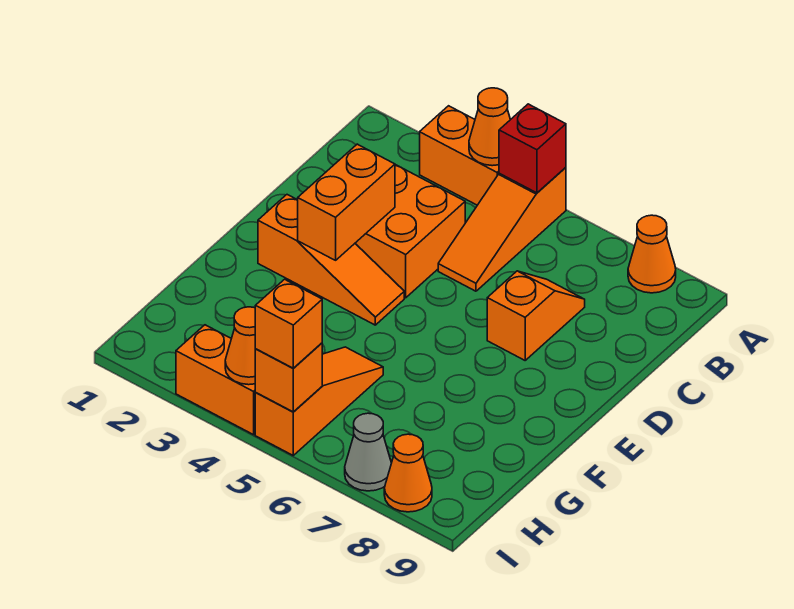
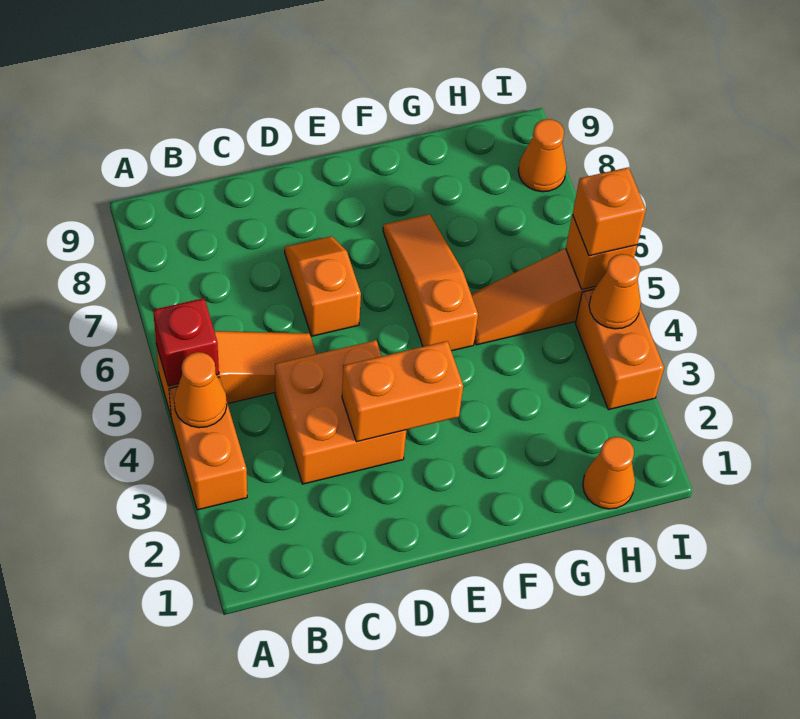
orange 1x1 cone [628,215,676,293] -> orange 1x1 cone moved to [583,437,635,509]
orange 1x2 slope [487,271,585,360] -> orange 1x2 slope turned to [285,236,361,336]
orange 1x3 slope [258,195,404,325] -> orange 1x3 slope moved to [383,214,478,351]
grey 1x1 cone [345,413,391,491] -> none

